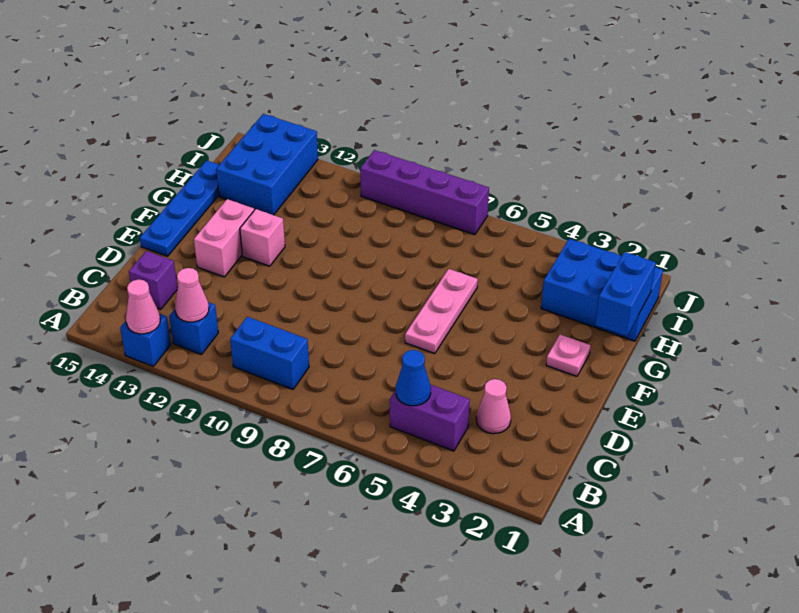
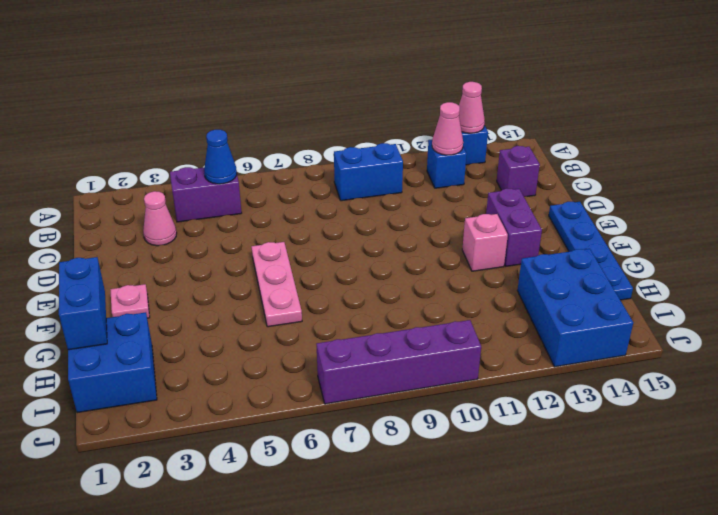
pink 1x2 brick [194,199,254,277] -> purple 1x2 brick [486,188,542,266]
blue 2x3 brick [541,239,663,341] -> blue 2x2 brick [68,312,157,413]

